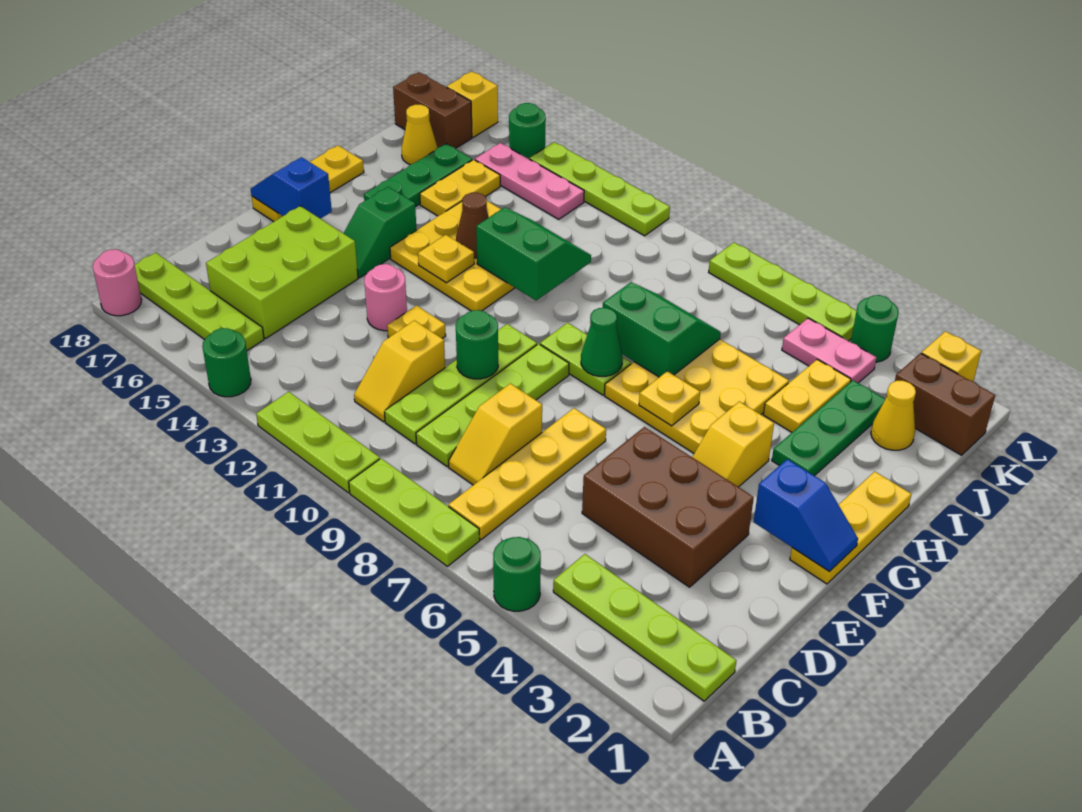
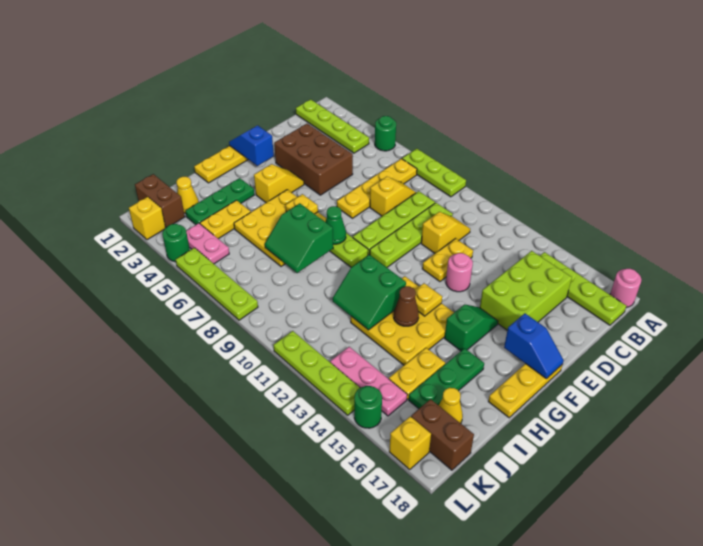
lime 1x3 plate [256,392,380,493] -> none
green 1x1 round brick [202,328,251,397] -> none
green 1x1 round brick [456,310,498,379] -> none
yellow 1x1 plate [387,306,446,338] -> yellow 1x2 plate [422,239,473,282]

